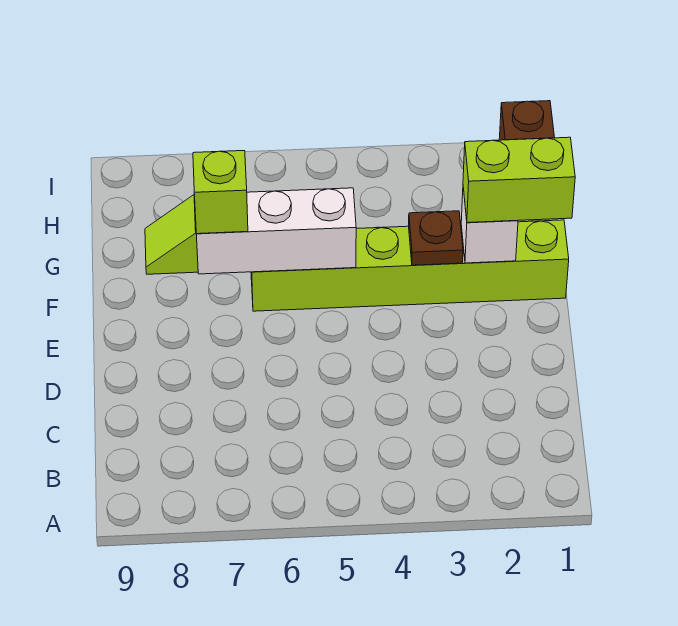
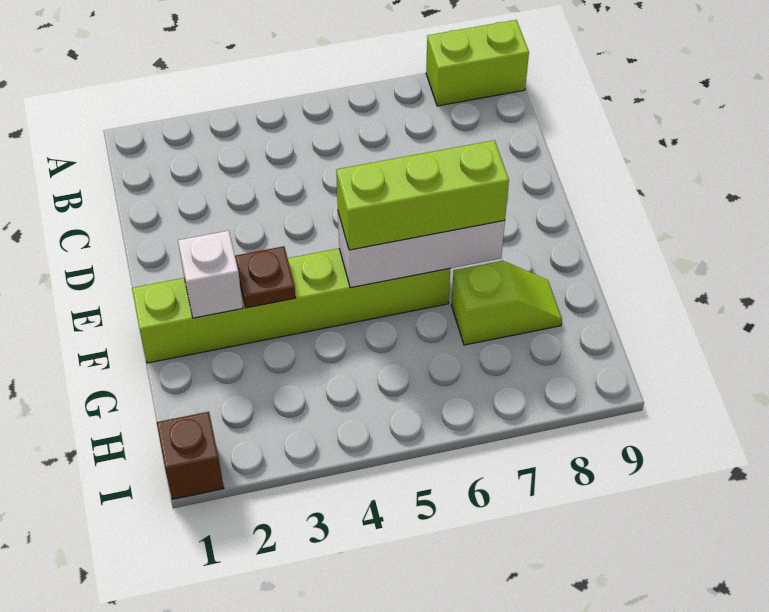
lime 1x2 brick [463,137,575,223] -> lime 1x2 brick moved to [426,20,529,106]
lime 1x1 brick [193,151,248,234] -> lime 1x3 brick [336,140,509,250]

